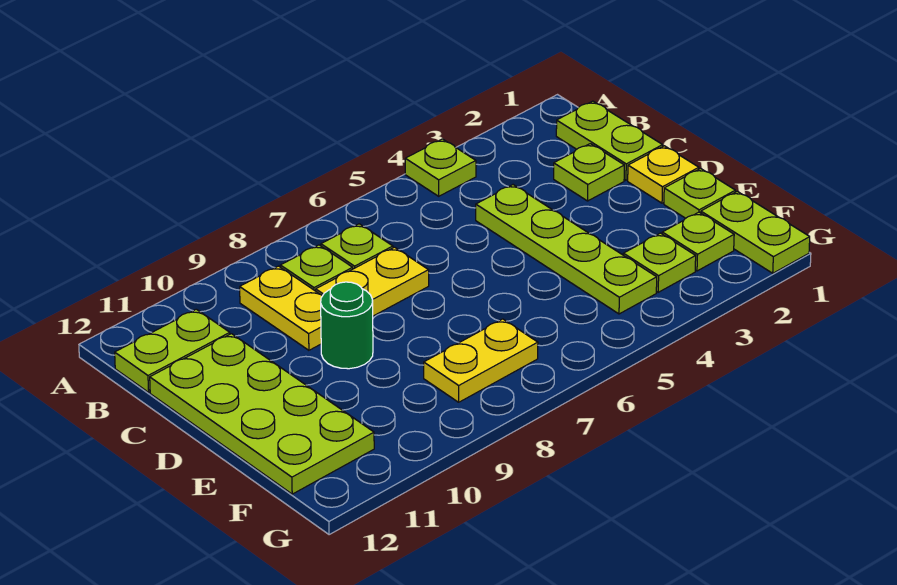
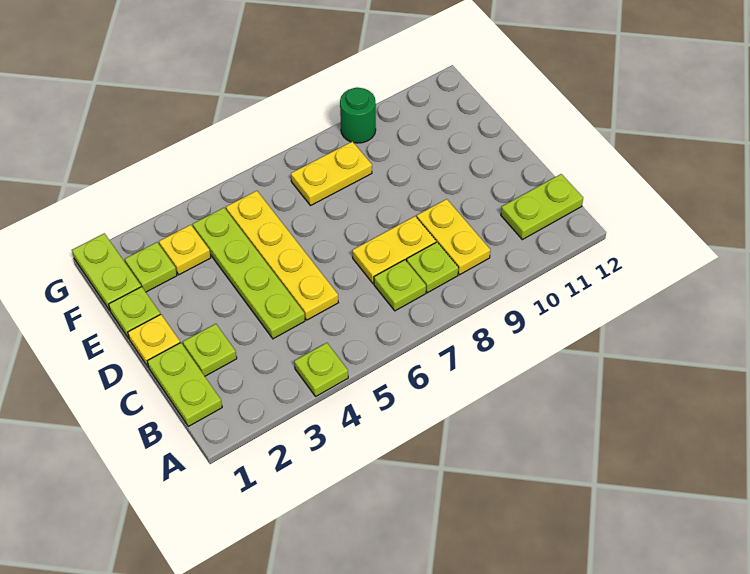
none -> yellow 1x4 plate [226,191,338,320]
lime 2x4 plate [150,334,374,494] -> none
green 1x1 round brick [321,282,373,369] -> green 1x1 round brick moved to [340,88,376,143]
lime 1x1 plate [623,233,696,292] -> yellow 1x1 plate [159,225,211,275]

